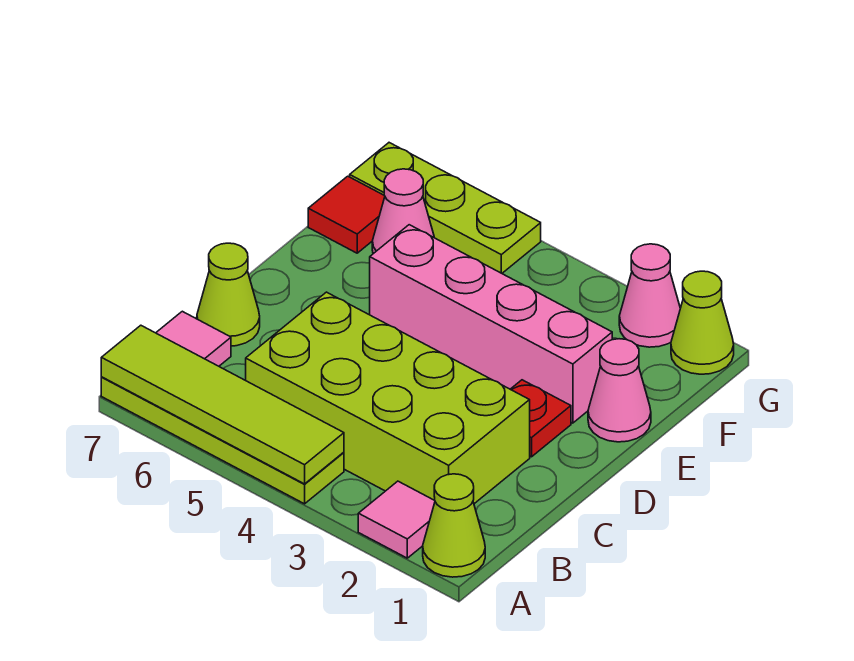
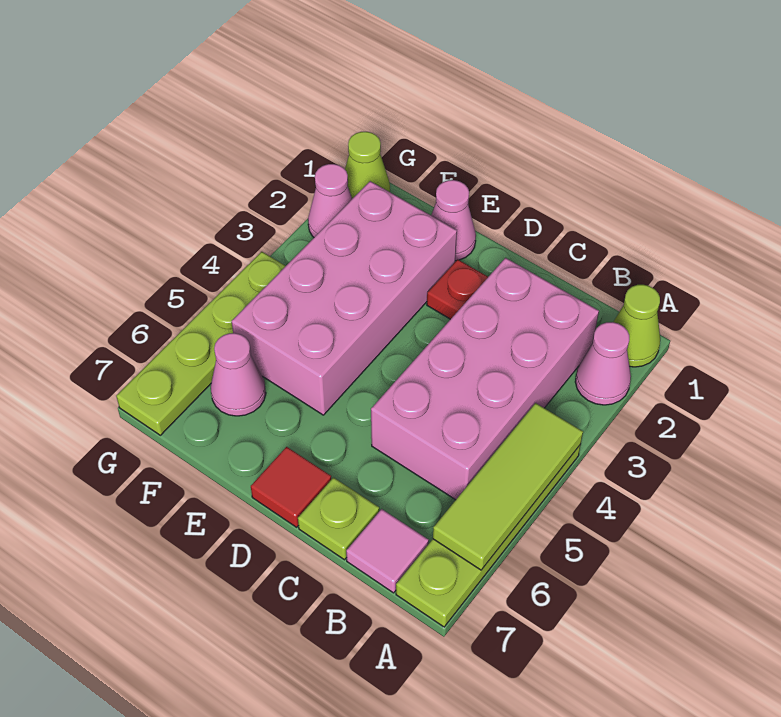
pink 1x1 tile [358,481,435,558] -> pink 1x1 cone [575,322,631,405]
lime 1x4 tile [101,325,344,484] -> lime 1x3 tile [433,403,583,570]
lime 2x4 brick [246,292,530,504] -> pink 2x4 brick [371,258,599,500]
lime 1x1 cone [197,243,260,346] -> lime 1x1 plate [298,478,379,560]
pink 1x4 brick [370,225,612,423] -> pink 2x4 brick [232,181,457,415]
red 1x1 tile [308,176,385,253] -> red 1x1 tile moved to [251,447,331,527]
lime 1x3 plate [350,143,541,273] -> lime 1x4 plate [116,252,285,435]

